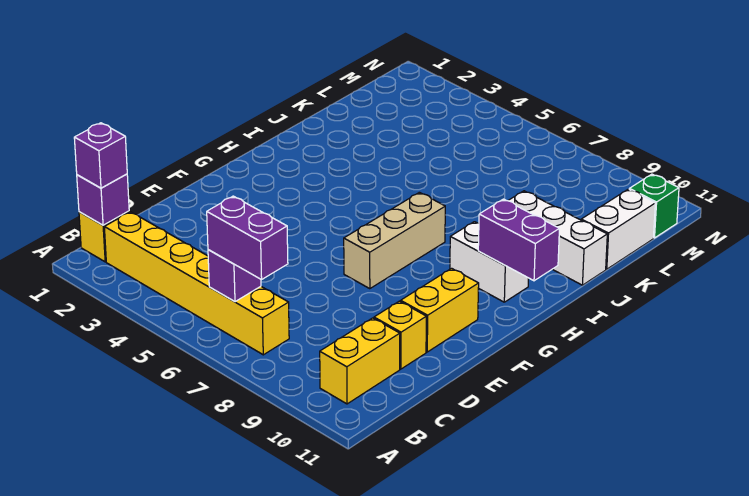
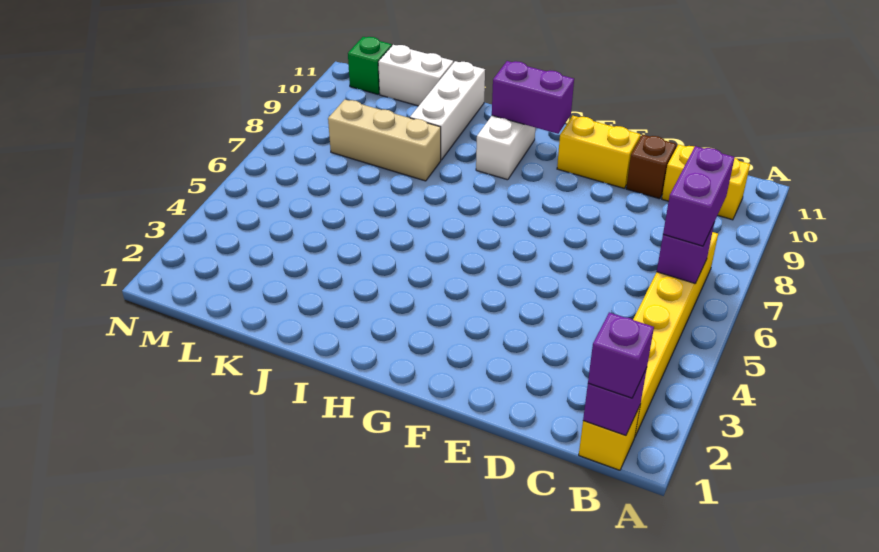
yellow 1x1 brick [374,301,426,369] -> brown 1x1 brick [626,135,676,199]
tan 1x3 brick [344,192,445,289] -> tan 1x3 brick moved to [328,100,441,181]
purple 1x2 brick [478,199,559,281] -> purple 1x2 brick turned to [492,61,574,134]

